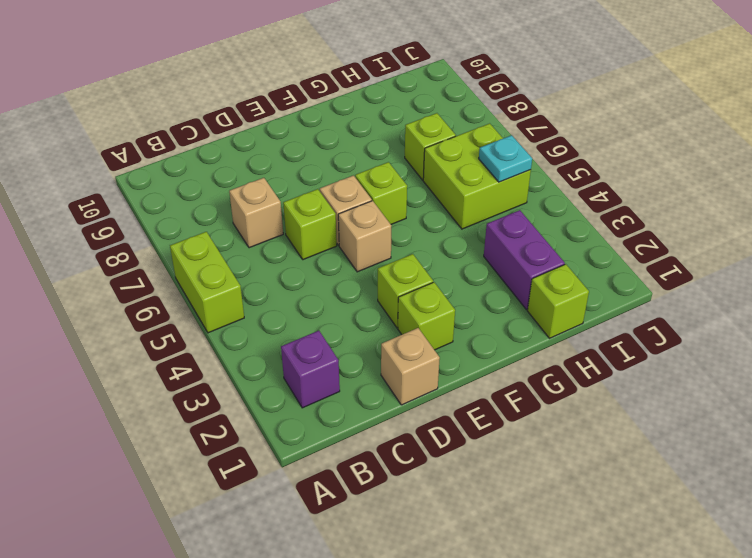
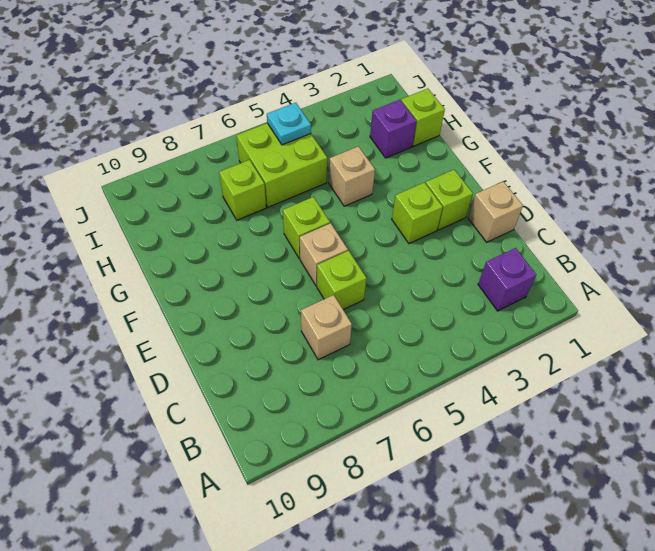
lime 1x2 brick [170,232,244,333] -> none
tan 1x1 brick [338,201,391,272] -> tan 1x1 brick moved to [329,146,375,206]
purple 1x2 brick [484,210,565,310] -> purple 1x1 brick [370,100,416,158]

